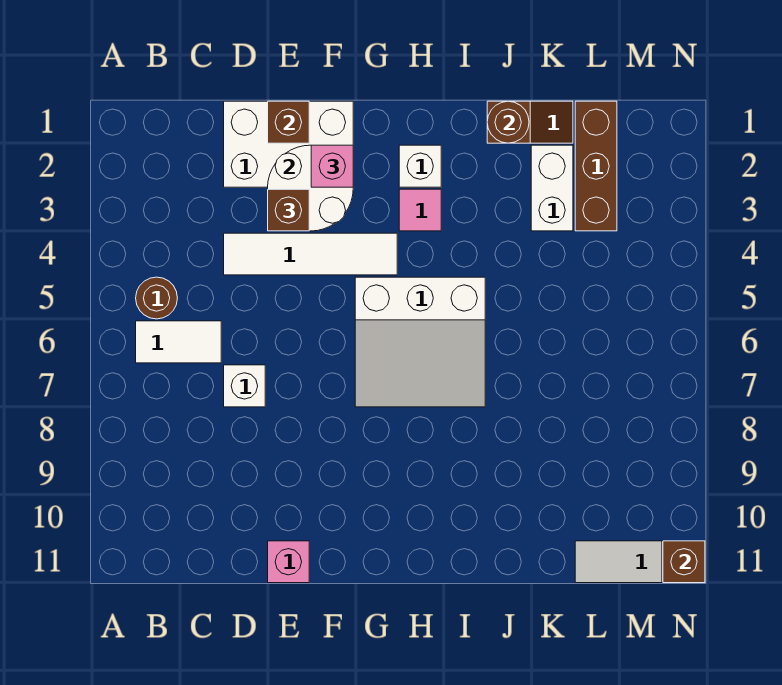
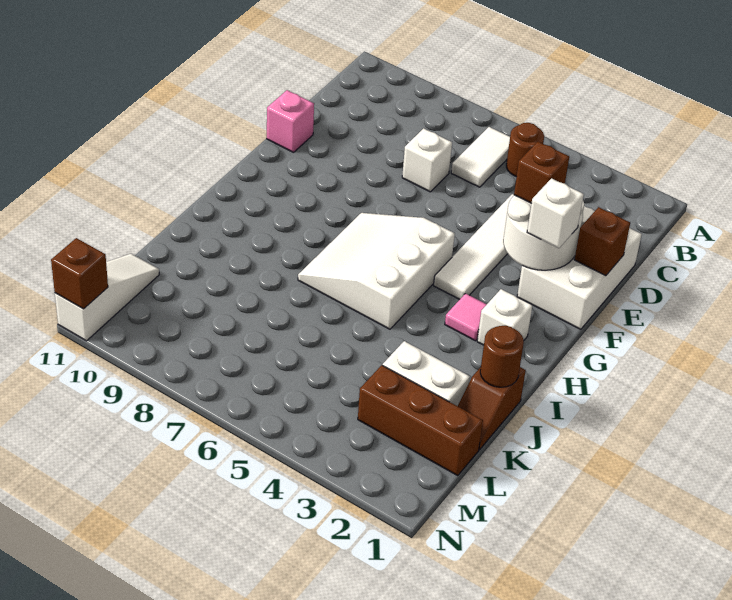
pink 1x1 brick [311,145,353,187] -> white 1x1 brick [527,178,584,248]

